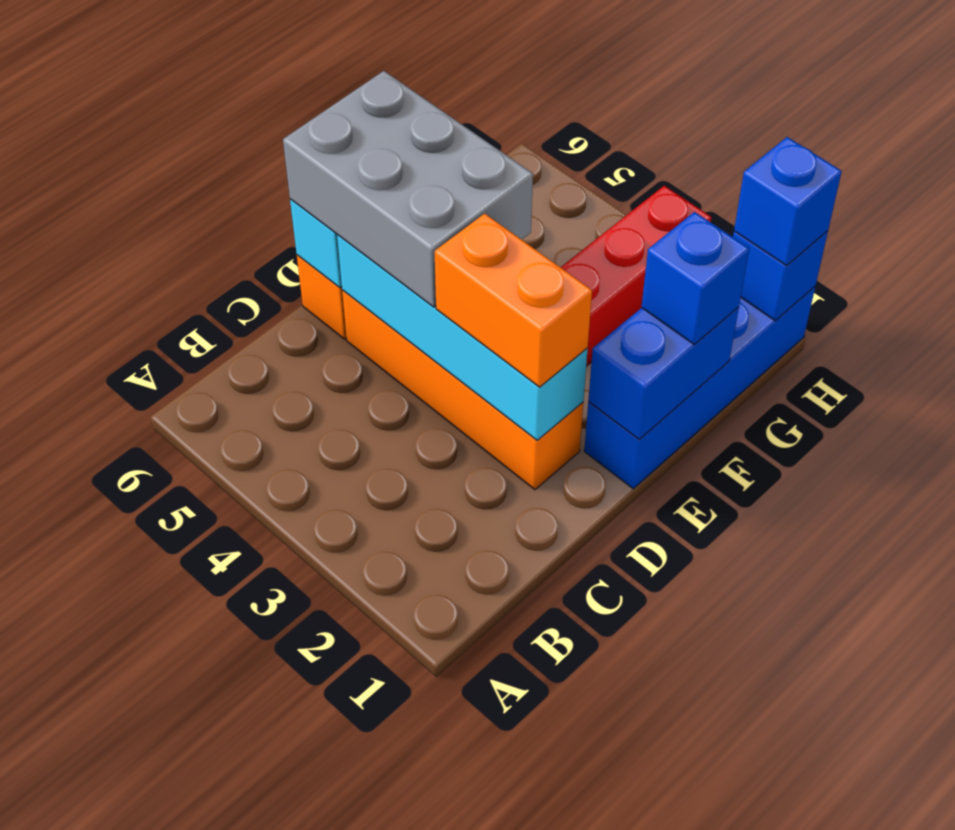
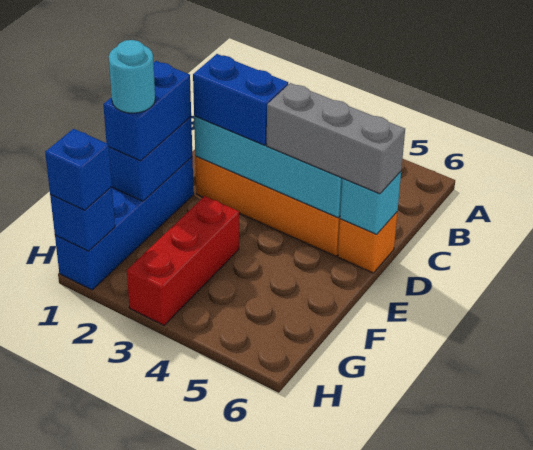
orange 1x2 brick [435,214,592,387] -> blue 1x2 brick [193,54,288,145]
grey 2x3 brick [283,71,533,307] -> grey 1x3 brick [267,83,405,194]
blue 1x1 brick [642,212,749,344] -> blue 1x2 brick [103,61,191,161]
none -> cyan 1x1 round brick [109,40,155,113]

